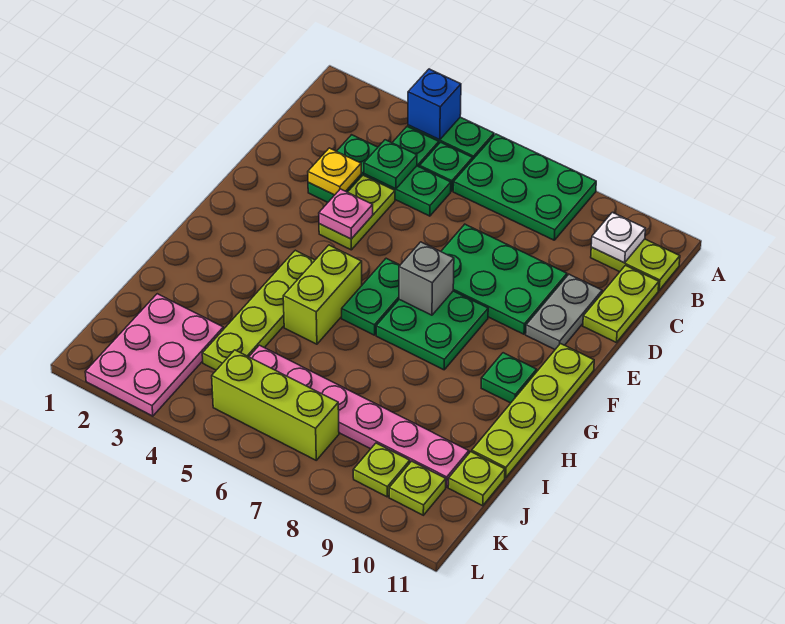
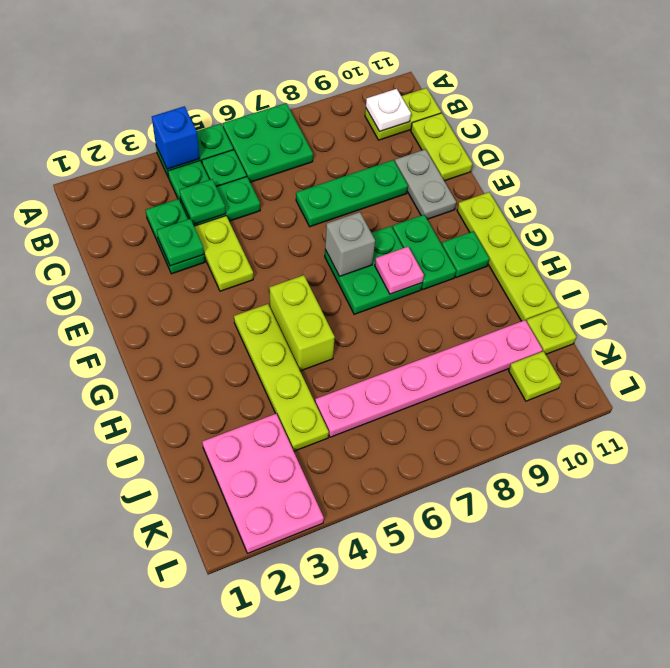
green 2x3 plate [453,134,596,240] -> green 2x2 plate [223,103,313,182]
yellow 1x1 plate [308,148,361,195] -> green 1x1 plate [157,219,204,266]
green 2x3 plate [441,224,567,334] -> green 1x3 plate [296,160,408,227]
pink 1x1 plate [319,189,373,239] -> pink 1x1 plate moved to [375,247,424,294]
green 1x2 plate [342,258,400,335] -> green 1x2 plate moved to [393,215,456,289]
lime 1x3 brick [212,350,339,460] -> none
lime 1x1 plate [353,443,410,497] -> none

